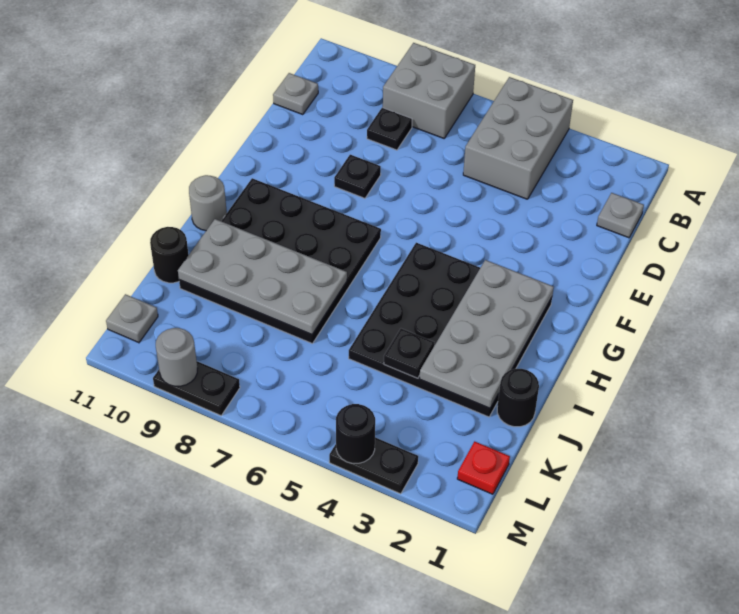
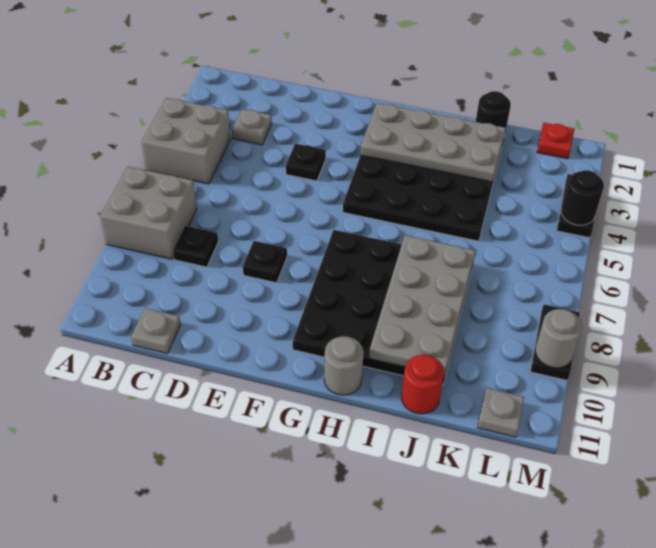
grey 2x3 brick [463,77,573,199] -> grey 2x2 brick [142,98,230,184]
grey 1x1 plate [597,193,644,238] -> grey 1x1 plate moved to [232,109,272,145]
black 1x1 plate [384,329,434,378] -> black 1x1 plate moved to [286,144,326,181]
black 1x1 round brick [150,227,189,283] -> red 1x1 round brick [401,355,444,414]

